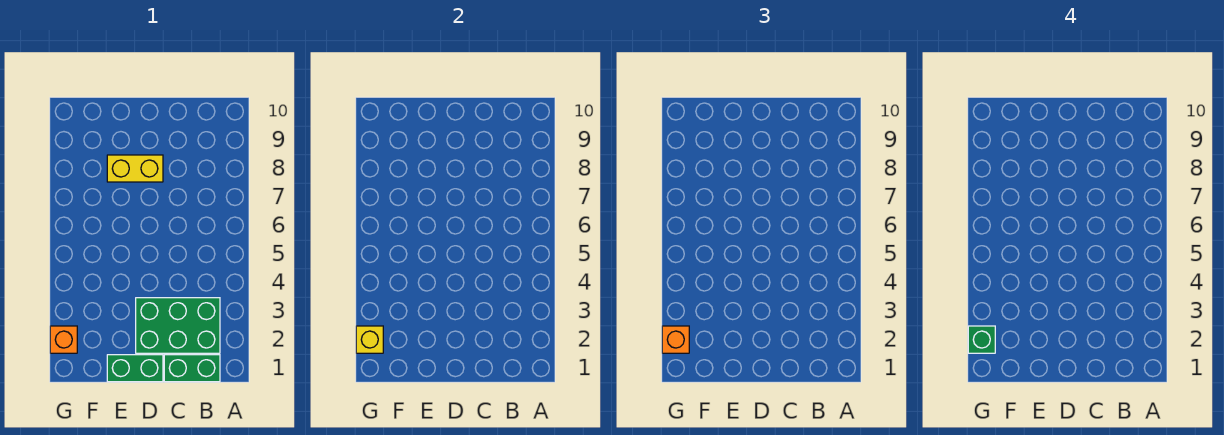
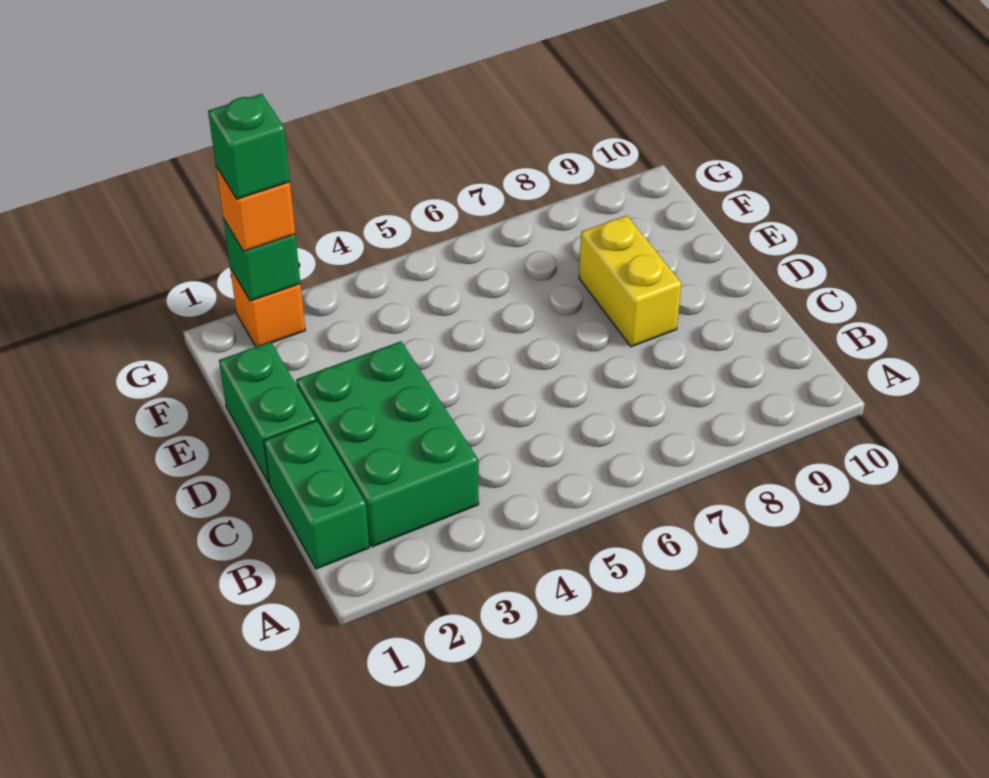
yellow 1x1 brick [356,326,383,353] -> green 1x1 brick [223,219,300,301]

